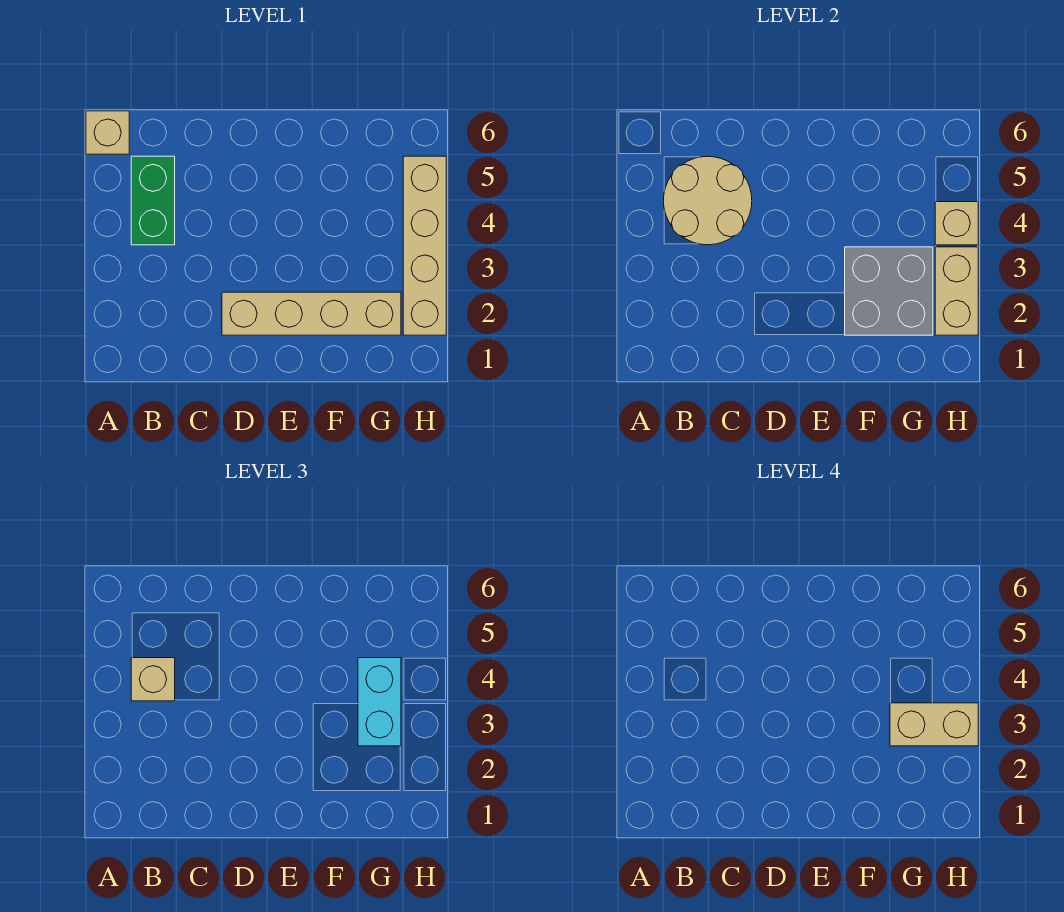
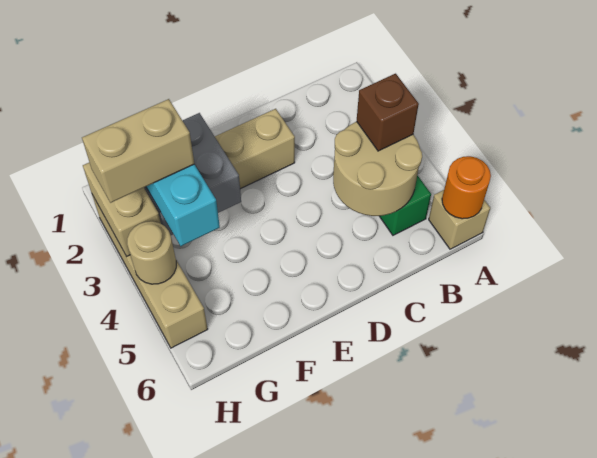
none -> orange 1x1 round brick [442,156,491,219]
tan 1x1 brick [131,658,175,701] -> brown 1x1 brick [357,74,419,151]
tan 1x1 brick [935,202,978,245] -> tan 1x1 round brick [127,221,176,284]

